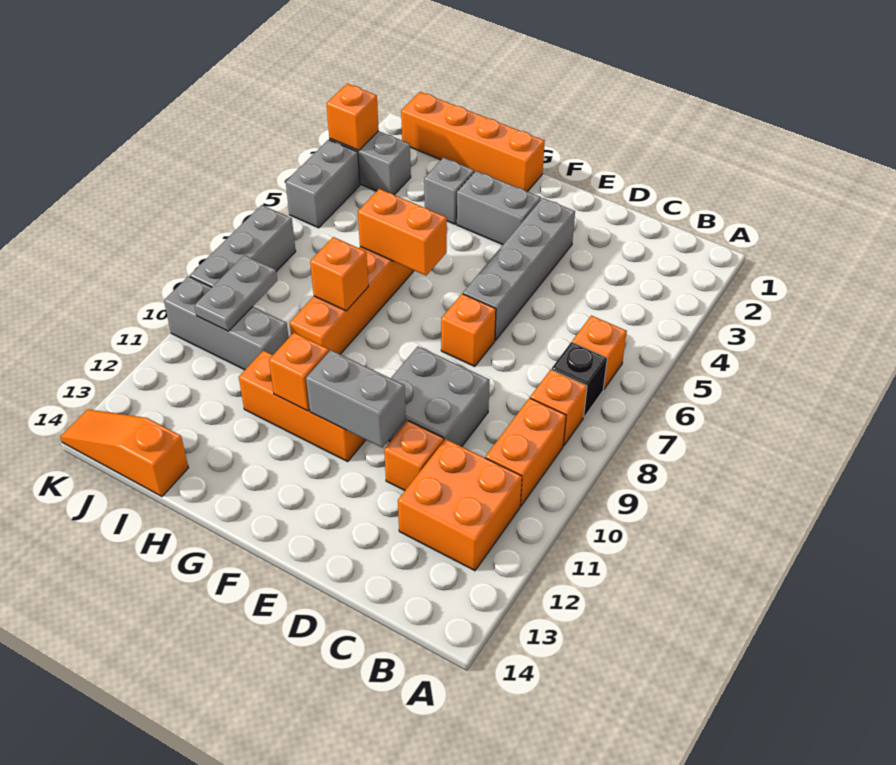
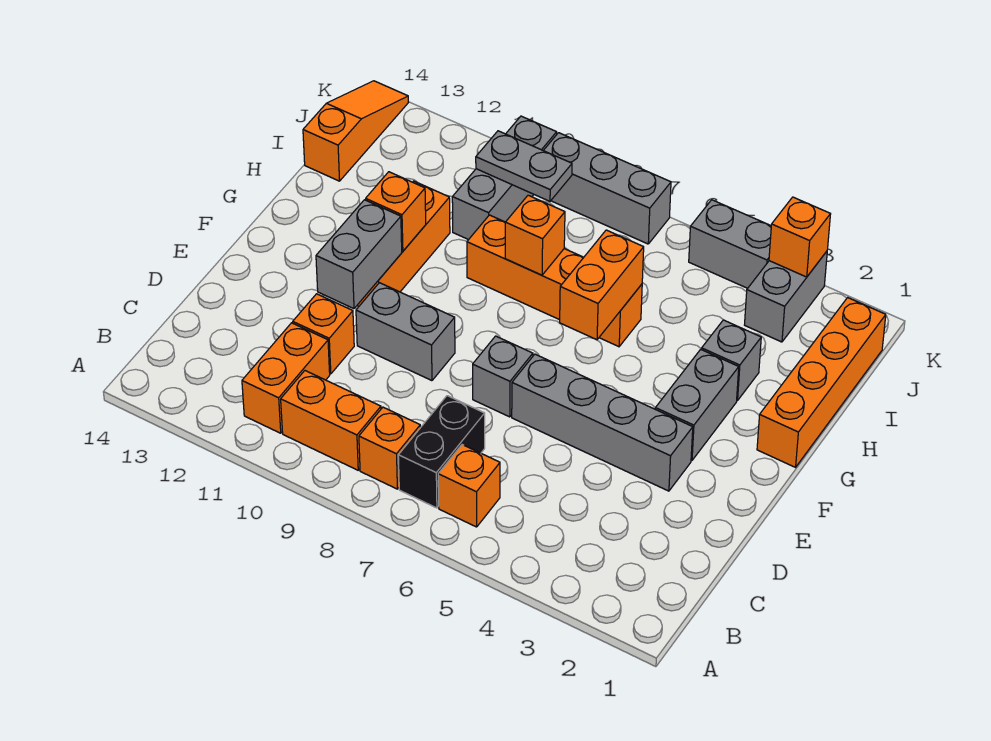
black 1x1 brick [552,342,607,417] -> black 1x2 brick [398,396,485,508]
orange 2x2 brick [398,439,522,571] -> orange 1x2 brick [242,323,330,433]
grey 2x2 brick [388,346,490,447] -> grey 1x2 brick [356,283,455,381]
orange 1x1 brick [441,294,496,367] -> grey 1x1 brick [473,336,533,417]

